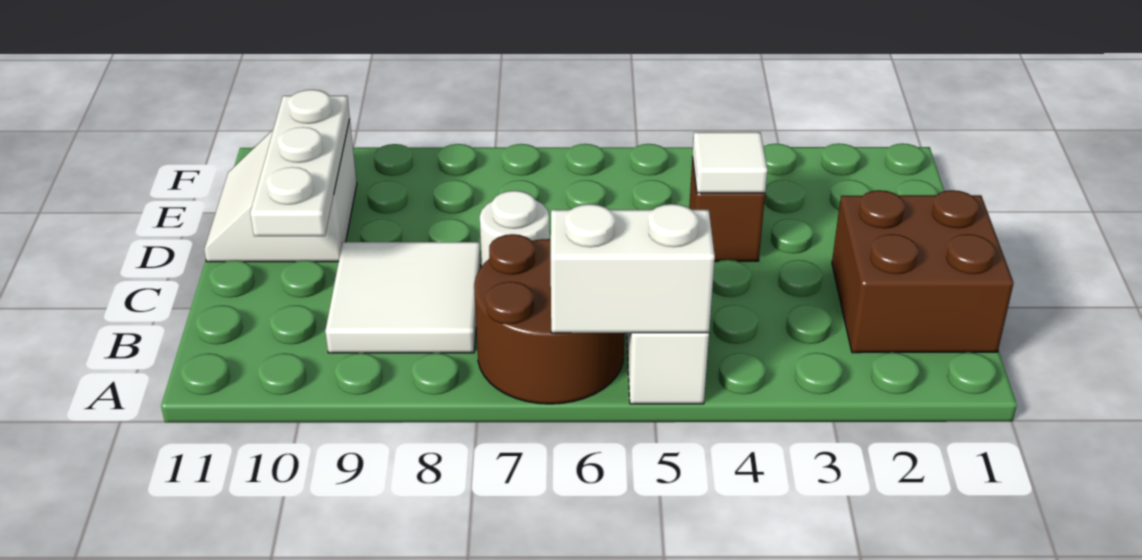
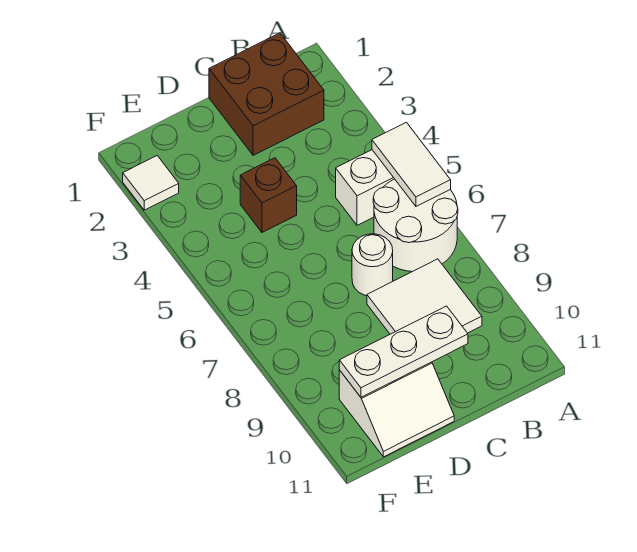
white 1x2 brick [551,204,715,333] -> white 1x2 tile [372,122,451,206]
brown 2x2 round brick [474,234,625,404] -> white 2x2 round brick [373,179,458,272]
white 1x1 tile [692,132,767,193] -> white 1x1 tile moved to [123,156,179,210]

